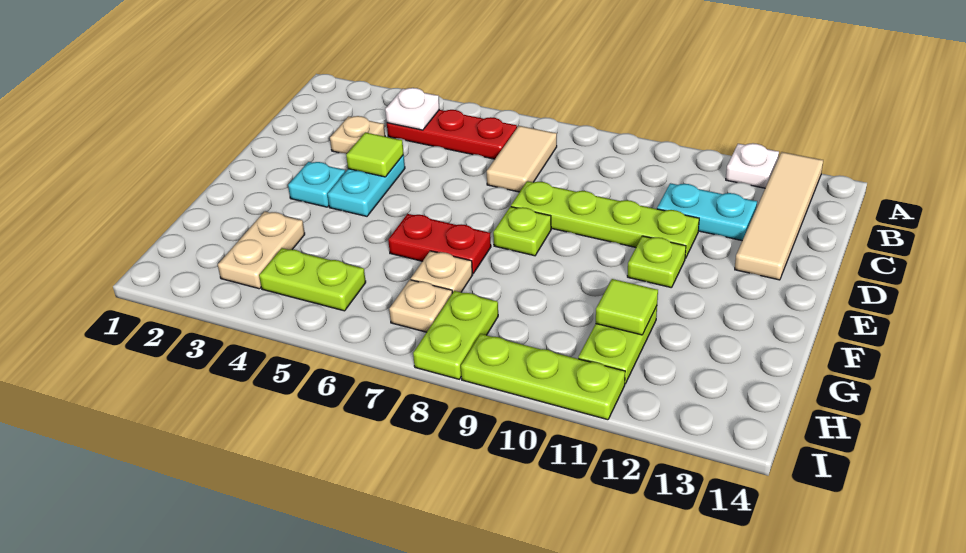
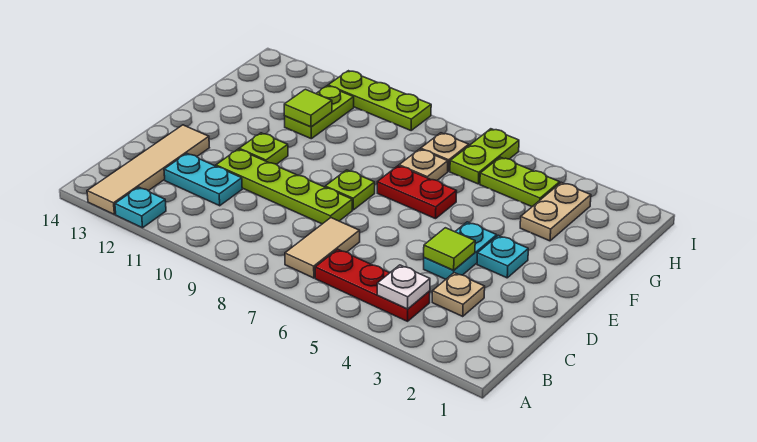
white 1x1 plate [726,143,779,188] -> cyan 1x1 plate [115,187,166,228]
lime 1x2 plate [413,291,498,379] -> lime 1x2 plate moved to [450,129,519,184]

